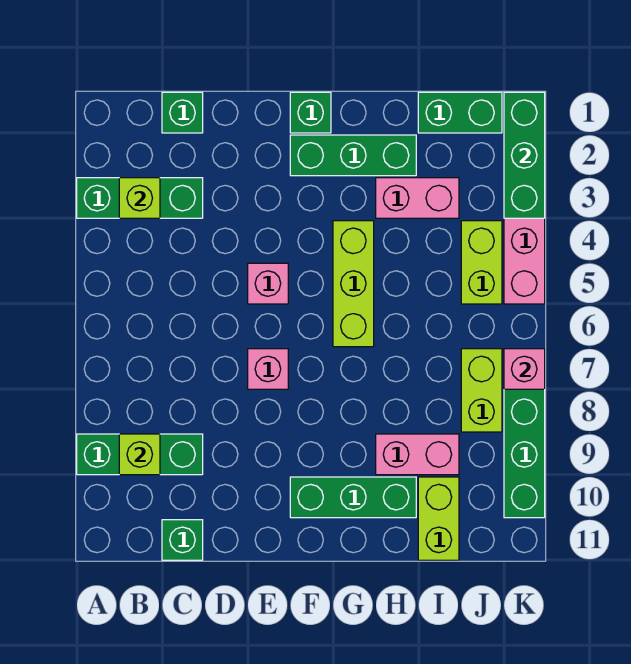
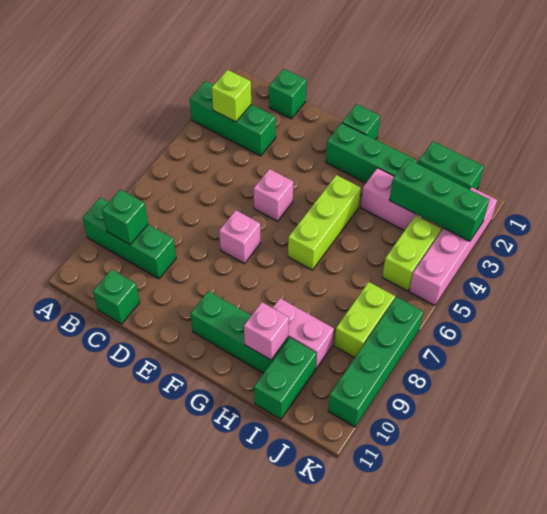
lime 1x1 brick [119,434,160,475] -> green 1x1 brick [102,190,148,244]
lime 1x2 brick [418,477,459,560] -> green 1x2 brick [254,338,316,419]
green 1x3 brick [504,92,545,218] -> green 1x3 brick turned to [389,159,489,241]
pink 1x1 brick [504,349,545,389] -> pink 1x1 brick moved to [244,302,289,360]

